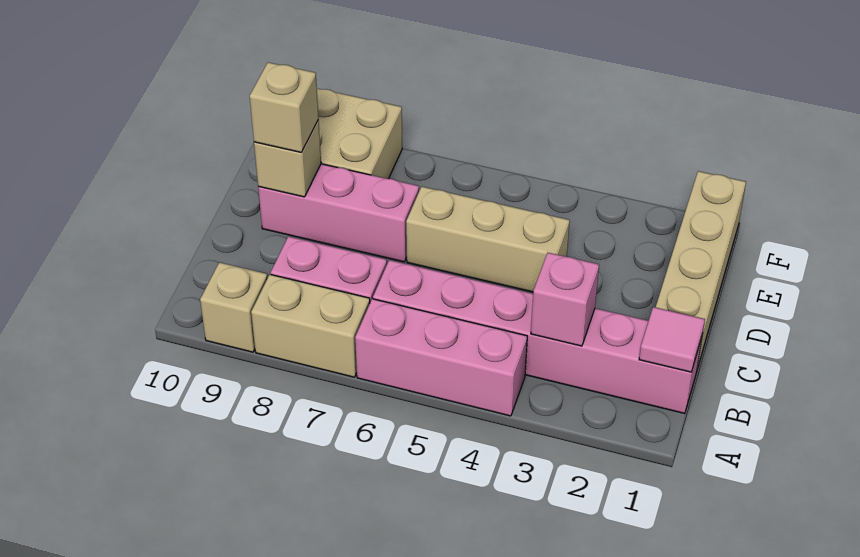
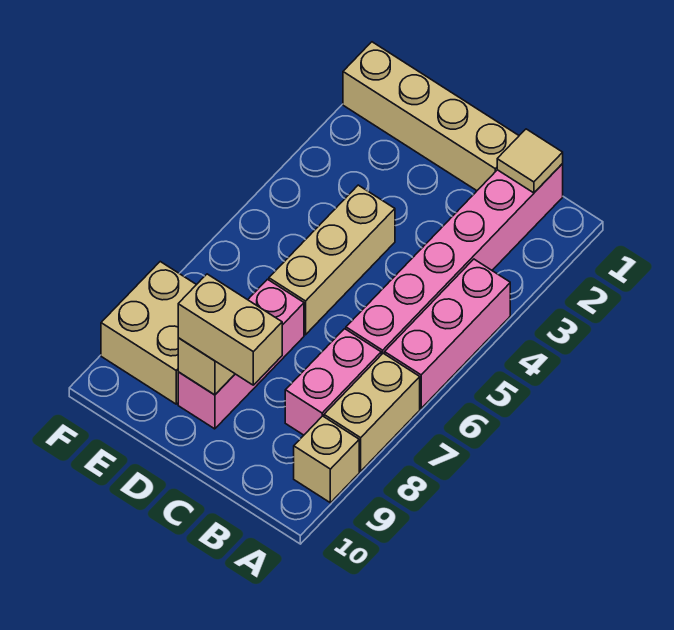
pink 1x1 tile [639,307,705,372] -> tan 1x1 tile [497,129,563,193]
pink 1x1 brick [531,253,599,346] -> none
tan 1x1 brick [250,62,319,153] -> tan 1x2 brick [178,274,282,385]

